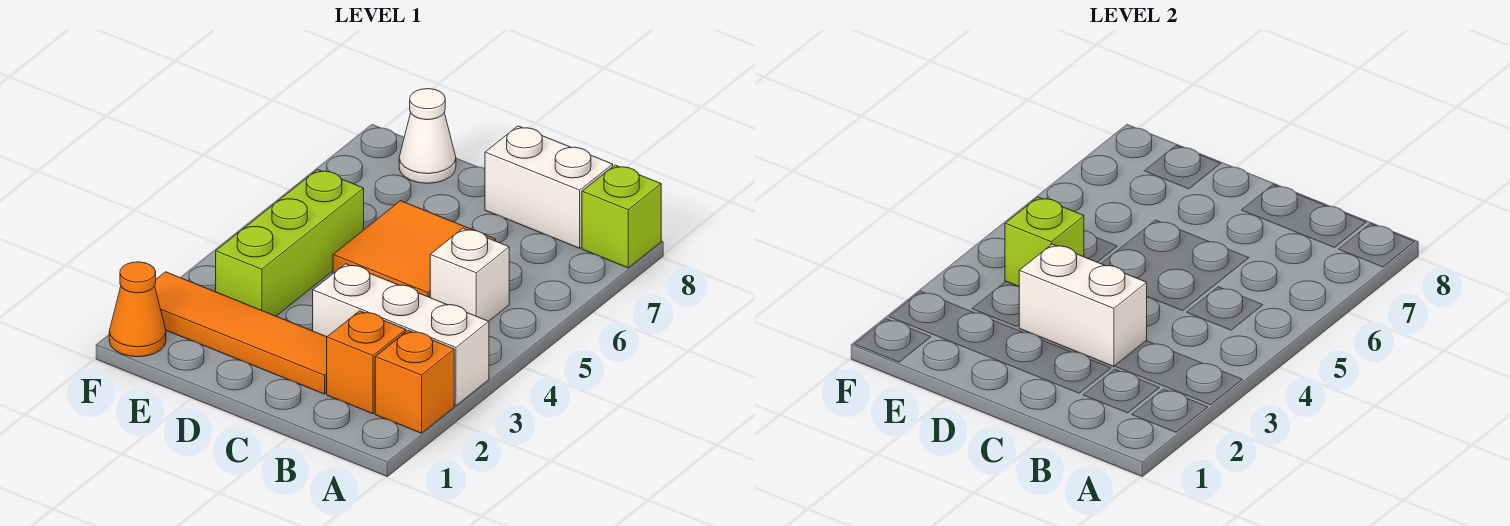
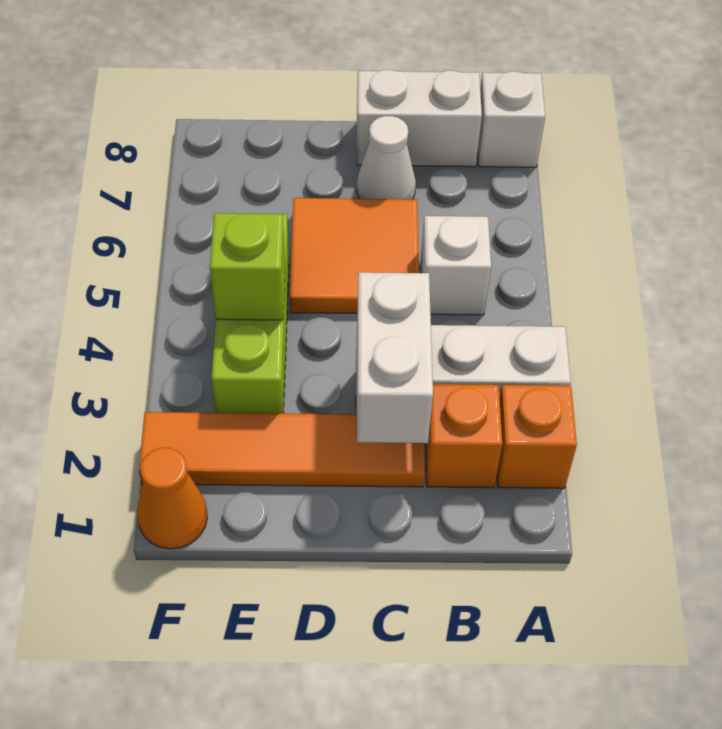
lime 1x1 brick [582,165,661,268] -> white 1x1 brick [478,71,545,167]
white 1x2 brick [1019,244,1147,367] -> white 1x2 brick turned to [357,272,433,443]
white 1x1 cone [399,89,456,183] -> white 1x1 cone moved to [357,116,416,199]

